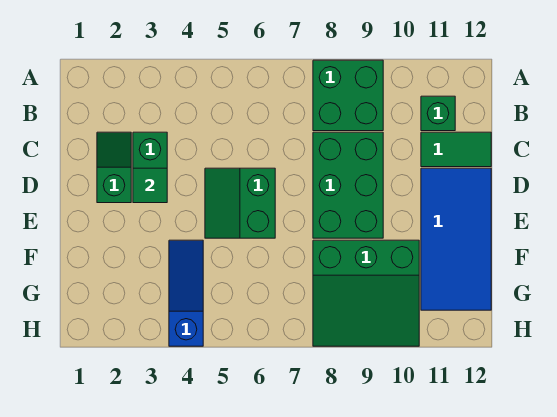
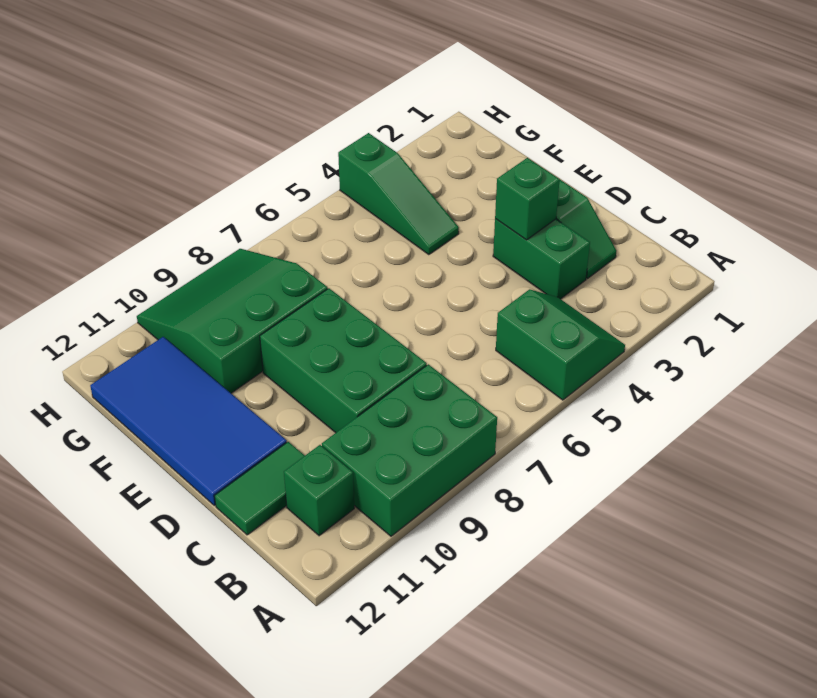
green 2x2 brick [313,60,383,131] -> green 2x3 brick [322,364,497,536]
green 1x1 tile [133,168,167,203] -> green 1x1 brick [495,158,560,240]
green 2x2 slope [205,168,275,238] -> green 2x2 slope moved to [496,289,625,400]
blue 1x3 slope [169,240,203,346] -> green 1x3 slope [338,133,459,255]

